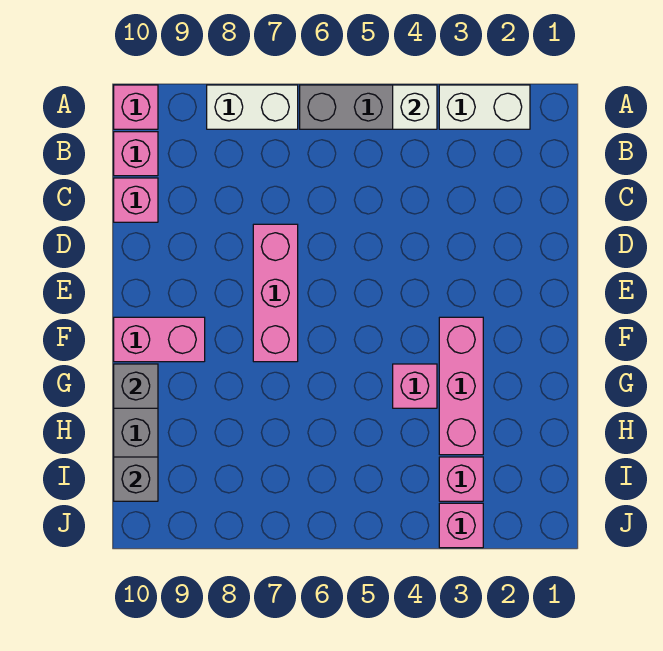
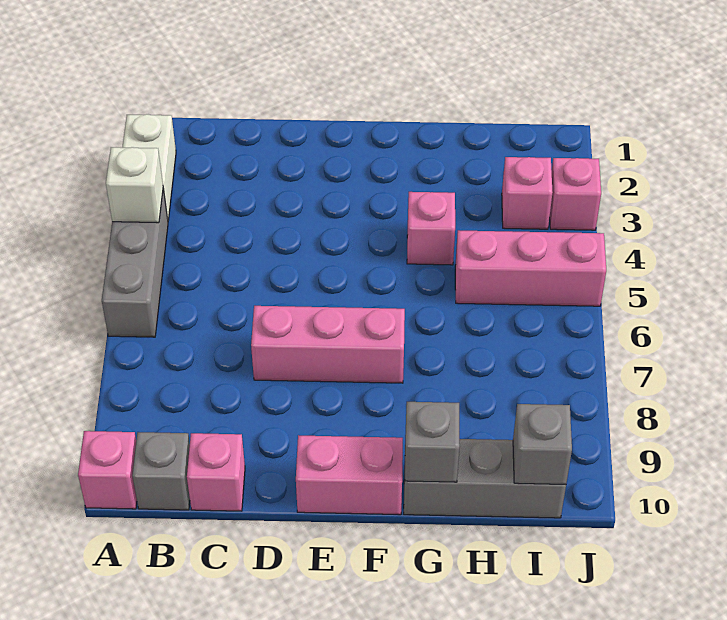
white 1x2 brick [207,85,298,129] -> none
pink 1x1 brick [114,132,158,176] -> grey 1x1 brick [132,432,190,510]
pink 1x3 brick [439,317,483,455] -> pink 1x3 brick moved to [455,230,606,306]
pink 1x2 brick [114,317,205,362] -> pink 1x2 brick turned to [296,435,403,515]

